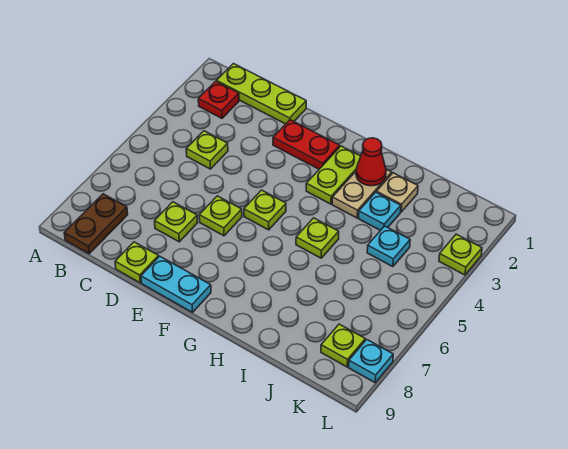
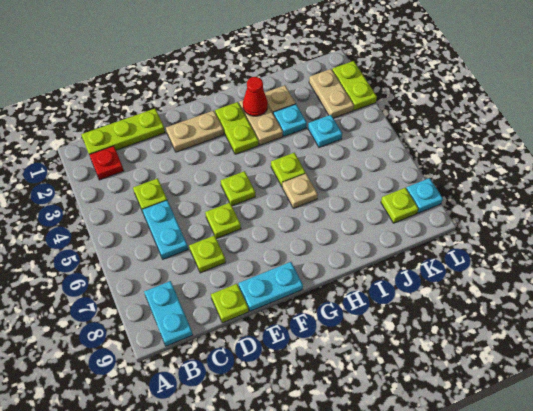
brown 1x2 plate [64,194,128,254] -> cyan 1x2 plate [144,281,193,346]
none -> cyan 1x2 plate [142,200,188,259]
red 1x2 plate [273,120,340,169] -> tan 1x2 plate [166,111,224,152]
none -> tan 1x1 plate [282,174,318,208]
none -> tan 1x2 plate [309,69,354,118]
lime 1x1 plate [439,234,482,275] -> lime 1x2 plate [332,61,377,111]

